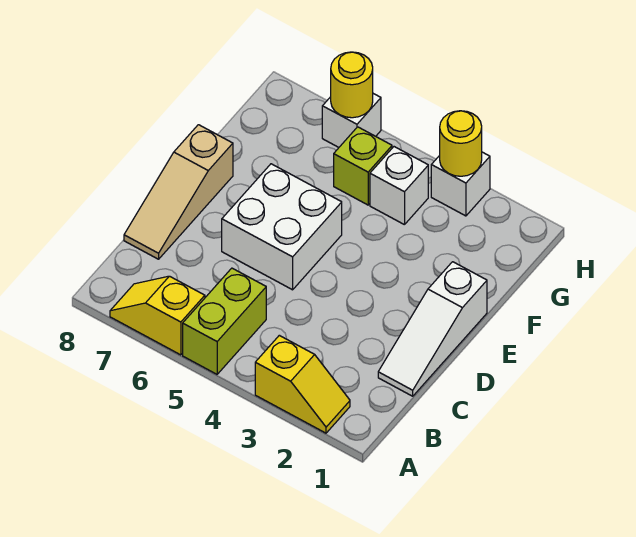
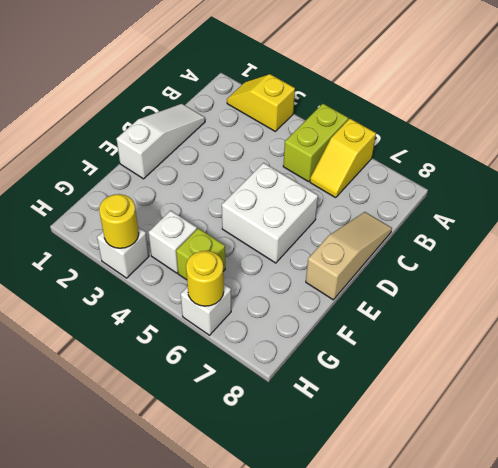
yellow 1x2 slope [110,276,205,355] -> yellow 1x2 slope turned to [310,119,376,198]

